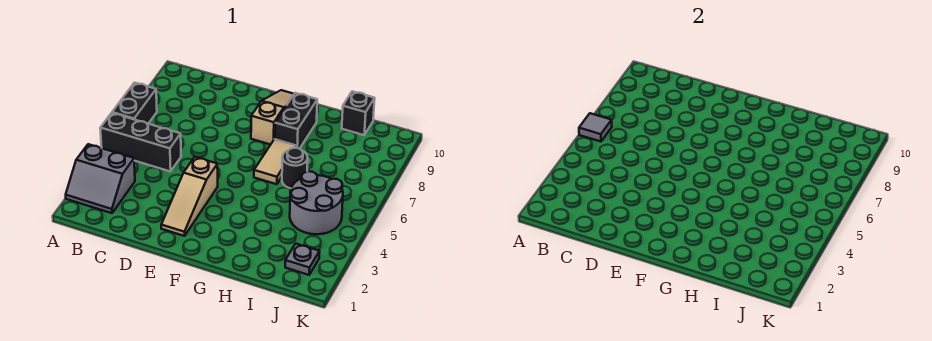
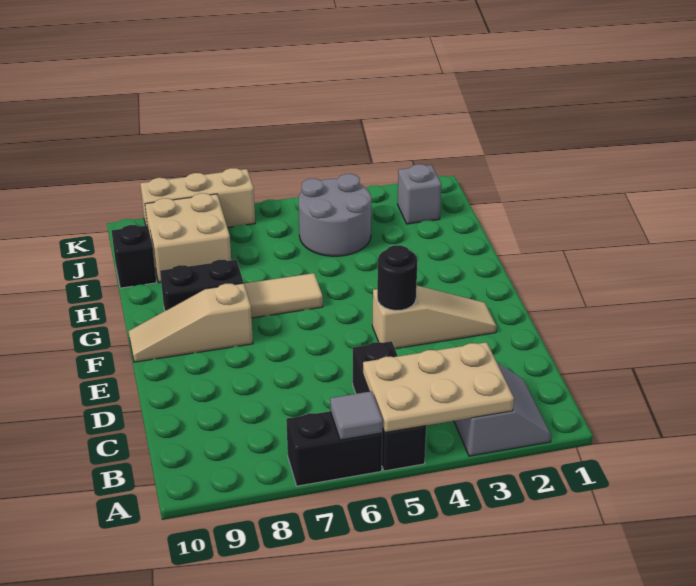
none -> tan 2x3 plate [363,342,514,432]
black 1x1 round brick [282,148,308,188] -> black 1x1 round brick moved to [377,245,418,311]
none -> tan 2x2 brick [145,193,231,282]
grey 1x1 plate [285,244,320,275] -> grey 1x1 brick [398,164,441,224]
none -> tan 1x3 brick [140,168,255,227]

